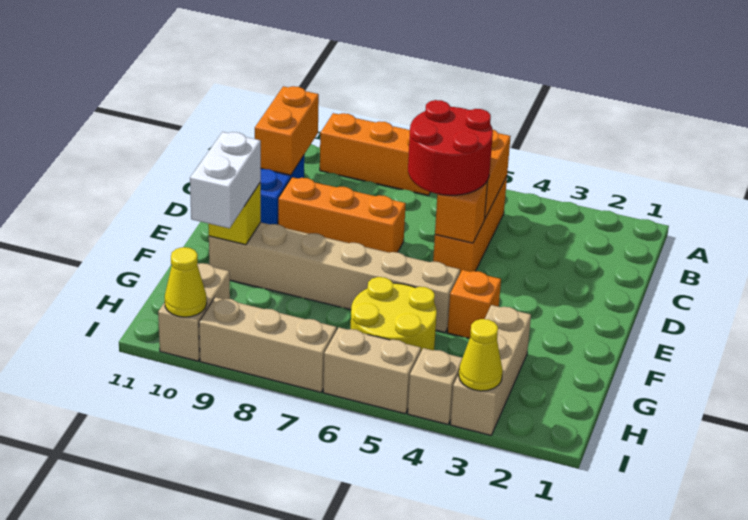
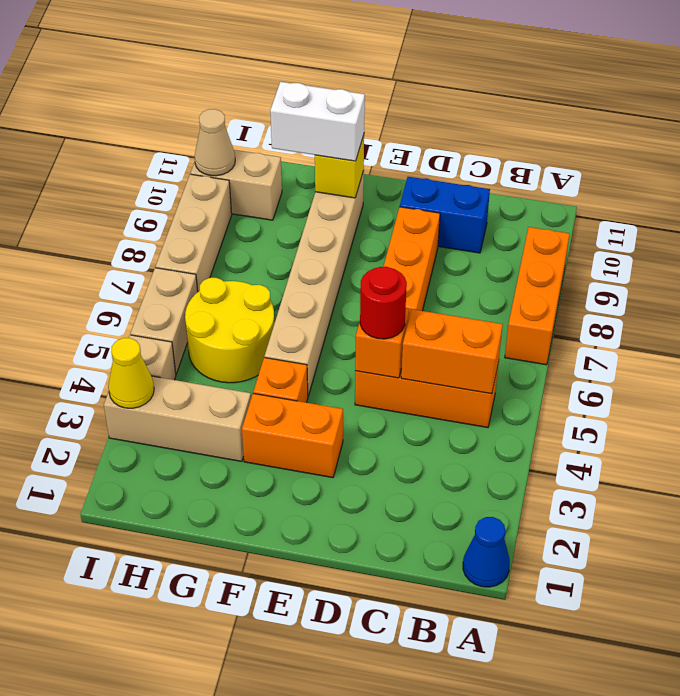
none -> blue 1x1 cone [463,517,510,587]
orange 1x2 brick [255,86,319,175] -> orange 1x2 brick moved to [242,394,343,478]
red 2x2 round brick [408,100,493,195] -> red 1x1 round brick [360,267,407,339]
yellow 1x1 cone [165,247,207,317] -> tan 1x1 cone [195,109,235,176]

